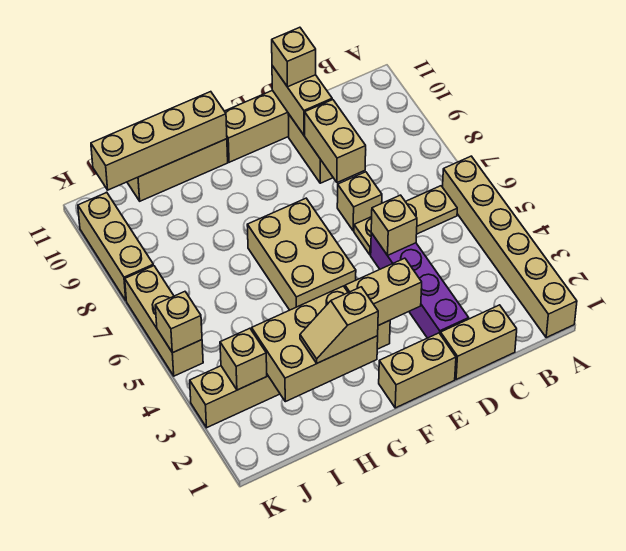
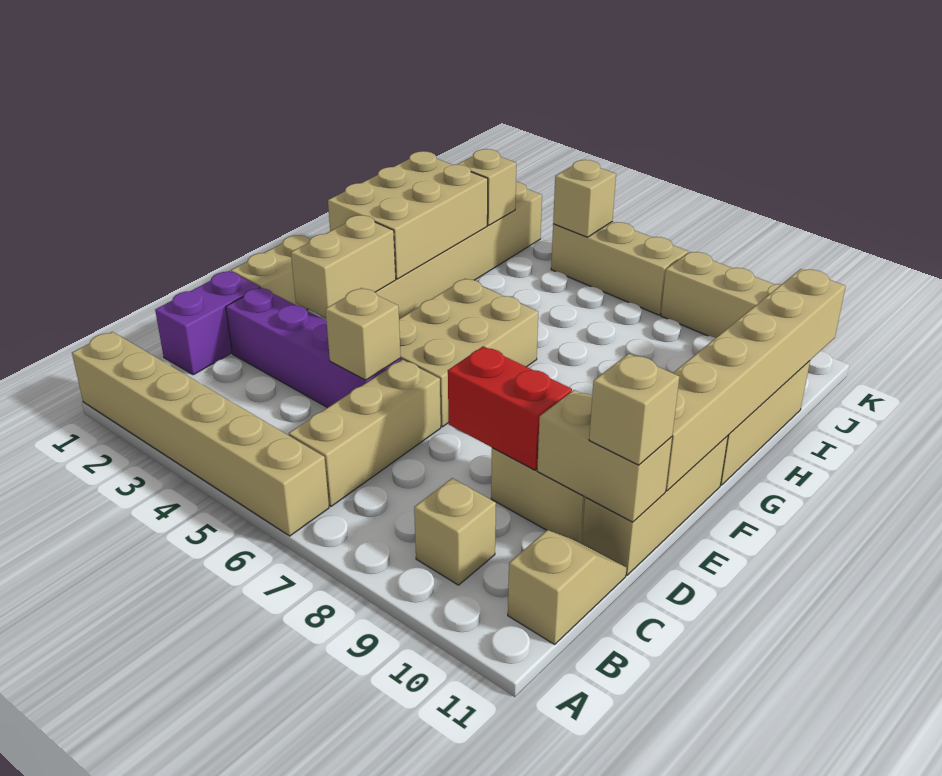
tan 1x3 plate [354,186,457,255] -> tan 1x3 brick [289,360,441,506]
tan 1x2 brick [440,305,517,380] -> purple 1x2 brick [155,271,259,375]
tan 1x1 brick [337,172,382,231] -> tan 1x1 brick moved to [414,478,496,585]
tan 1x2 brick [305,100,366,183] -> red 1x2 brick [448,346,572,470]
tan 2x3 brick [247,198,356,310] -> tan 2x3 brick turned to [399,279,538,427]
tan 1x2 slope [300,287,378,363] -> tan 1x2 slope moved to [508,530,626,644]
tan 1x4 brick [91,92,227,190] -> tan 1x6 brick [666,269,846,491]

